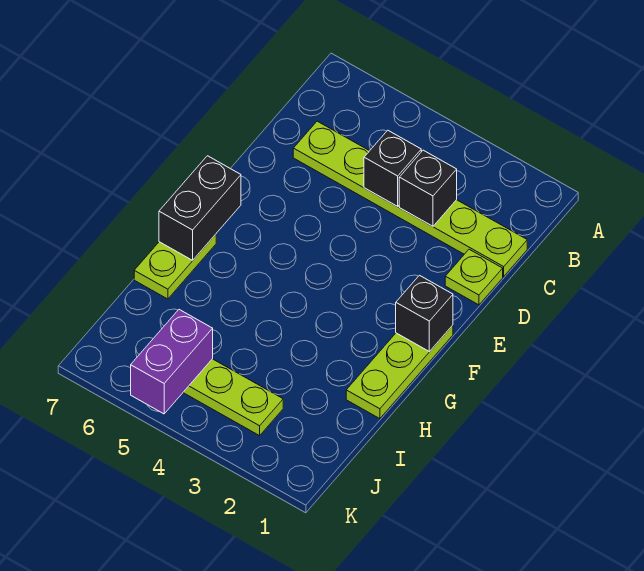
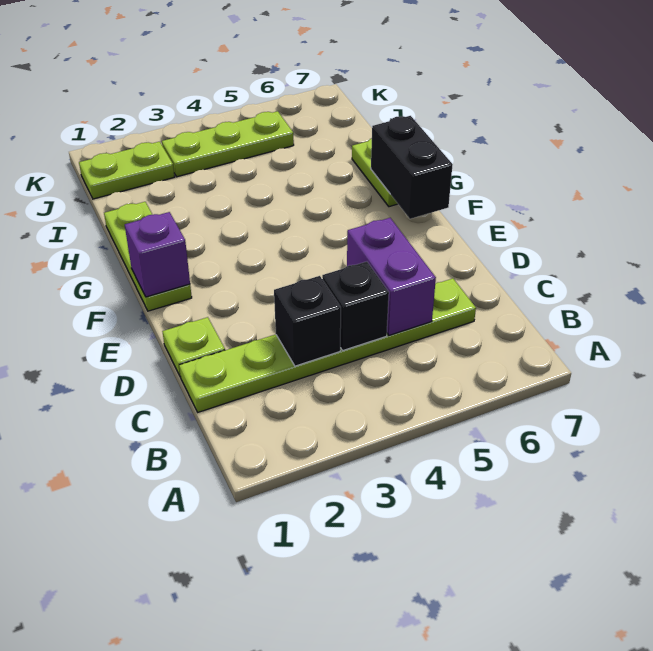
black 1x1 brick [396,275,453,352] -> purple 1x1 brick [125,212,190,297]
none -> lime 1x2 plate [79,142,174,199]
purple 1x2 brick [131,310,213,414] -> purple 1x2 brick moved to [347,218,436,335]

